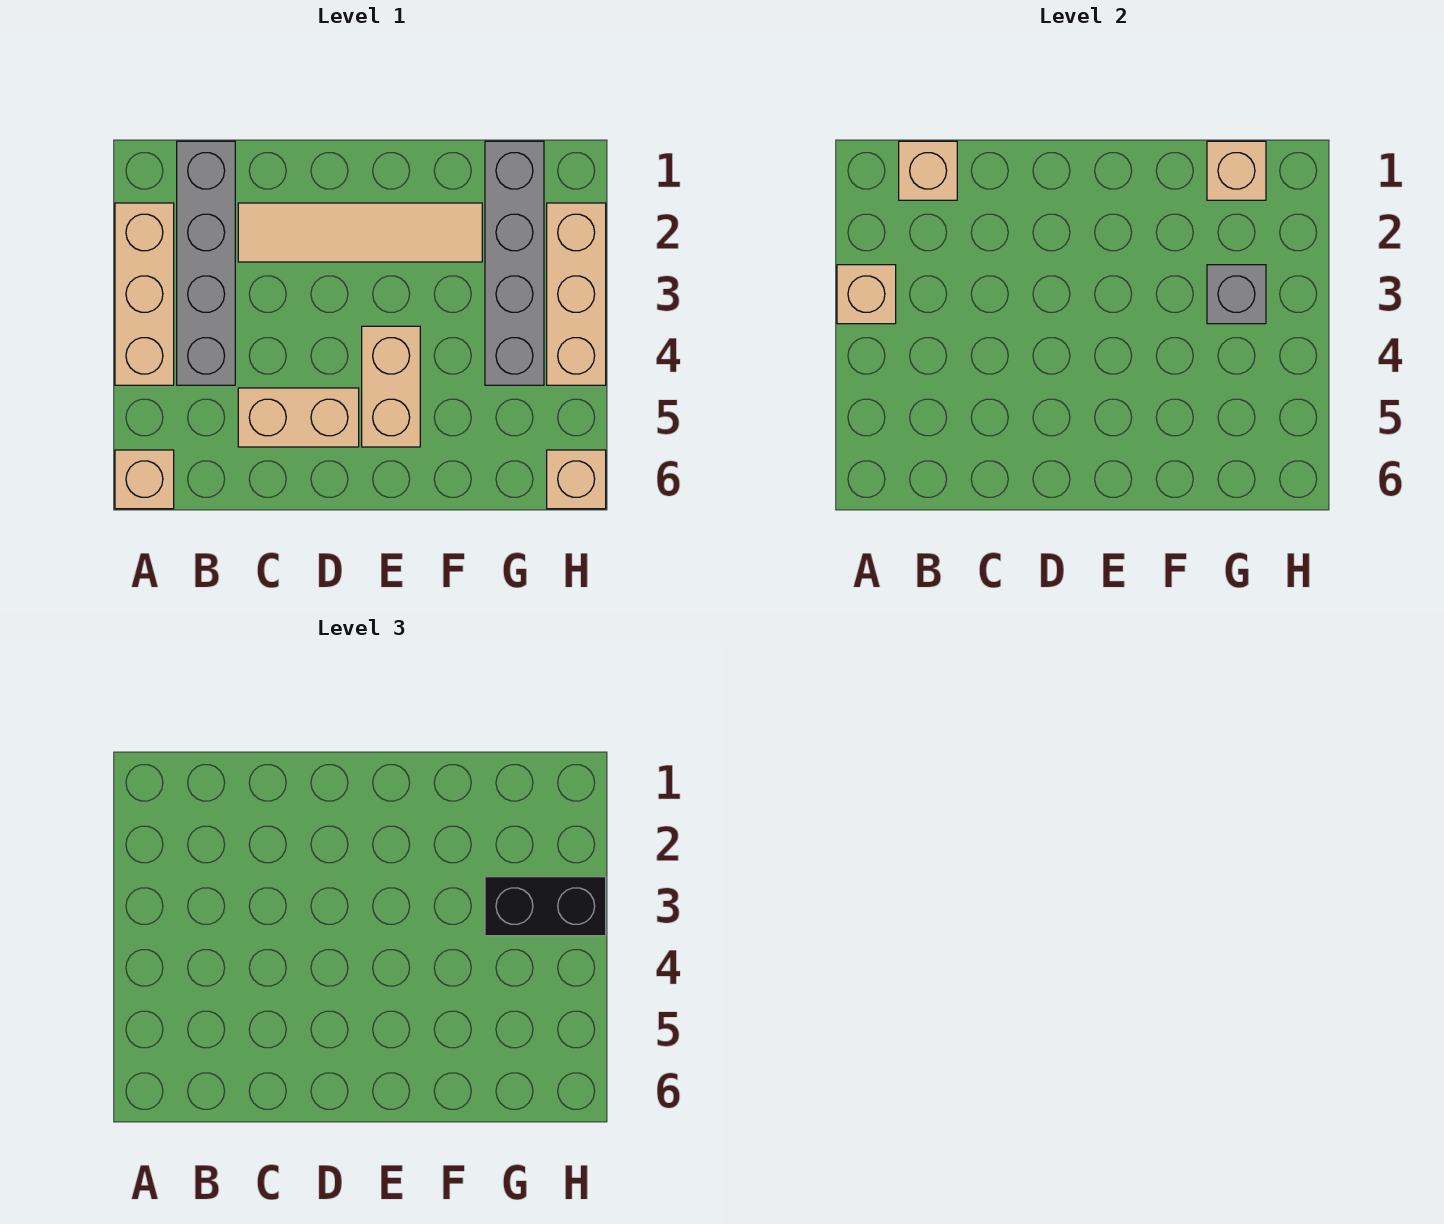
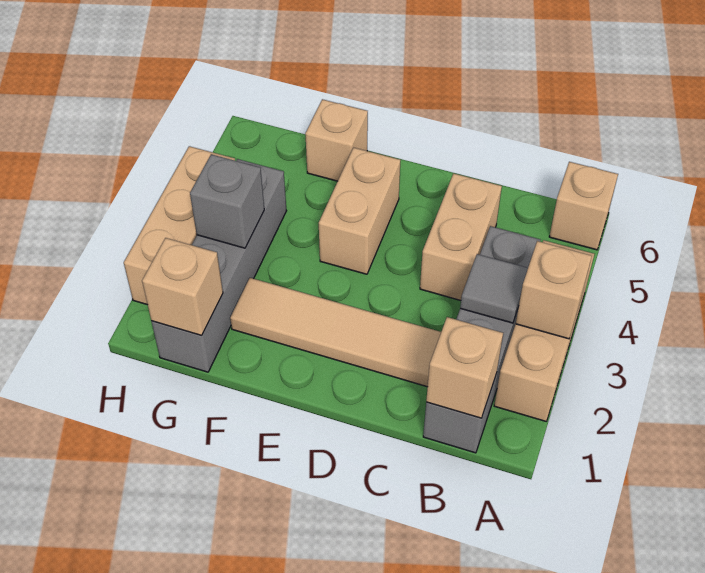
none -> grey 1x1 tile [460,254,528,323]
tan 1x2 brick [238,388,359,447] -> tan 1x2 brick turned to [420,173,502,300]
black 1x2 brick [485,877,606,936] -> none
tan 1x1 brick [547,450,606,509] -> tan 1x1 brick moved to [305,99,368,181]

